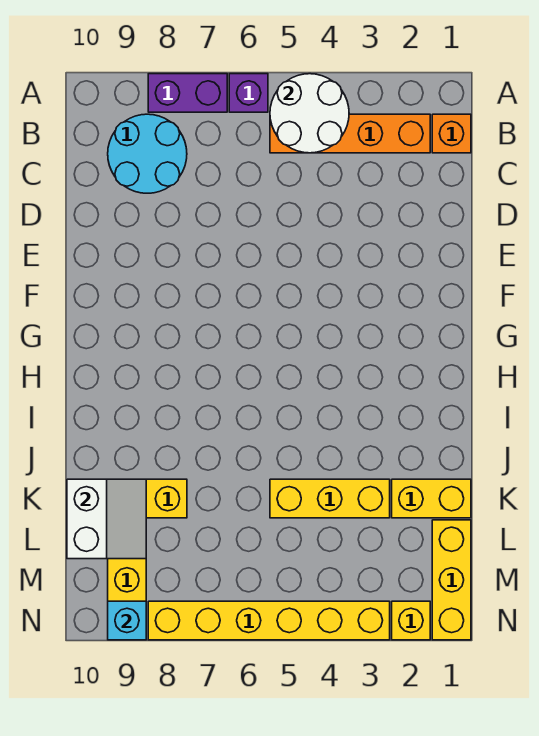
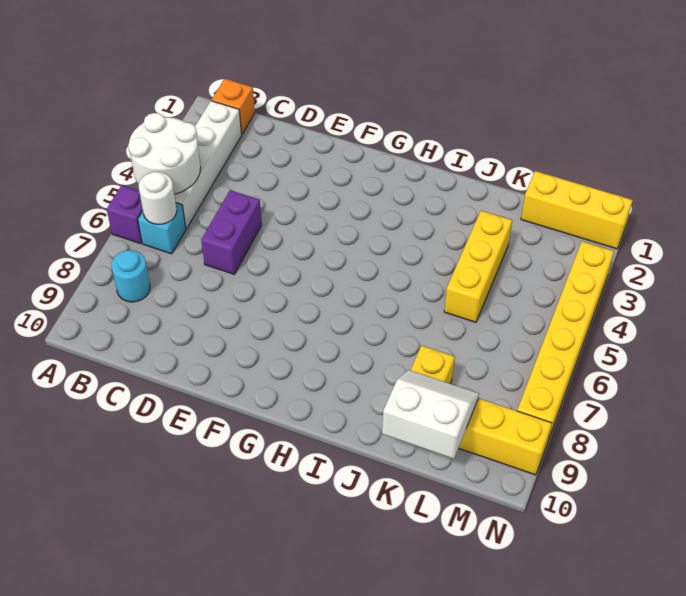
purple 1x2 brick [148,74,227,112] -> purple 1x2 brick moved to [201,190,262,274]
orange 1x4 brick [270,114,430,153] -> white 1x4 brick [174,101,242,229]
none -> white 1x1 round brick [139,172,177,224]
cyan 2x2 round brick [108,114,187,193] -> cyan 1x1 round brick [112,250,150,302]
yellow 1x2 brick [392,479,471,518] -> none
yellow 1x1 brick [392,601,430,640] -> none
cyan 1x1 brick [108,601,146,640] -> cyan 1x1 brick moved to [138,203,186,254]

